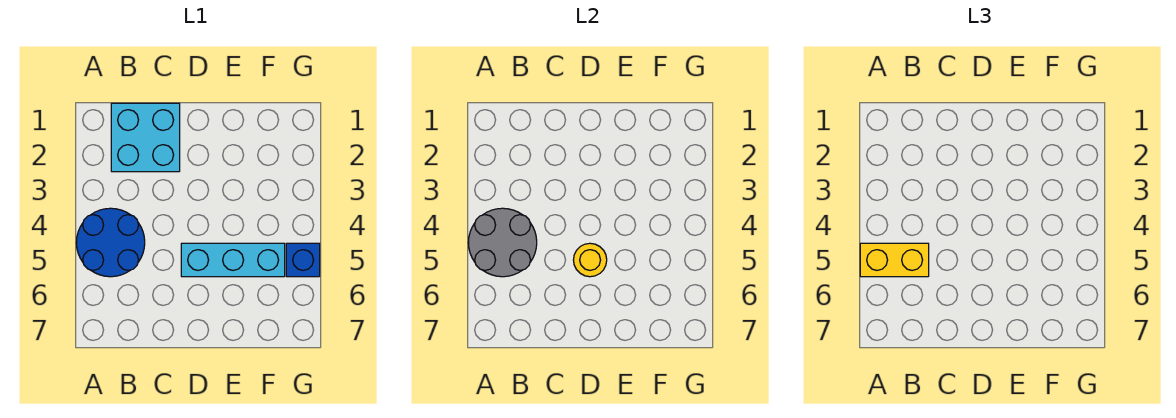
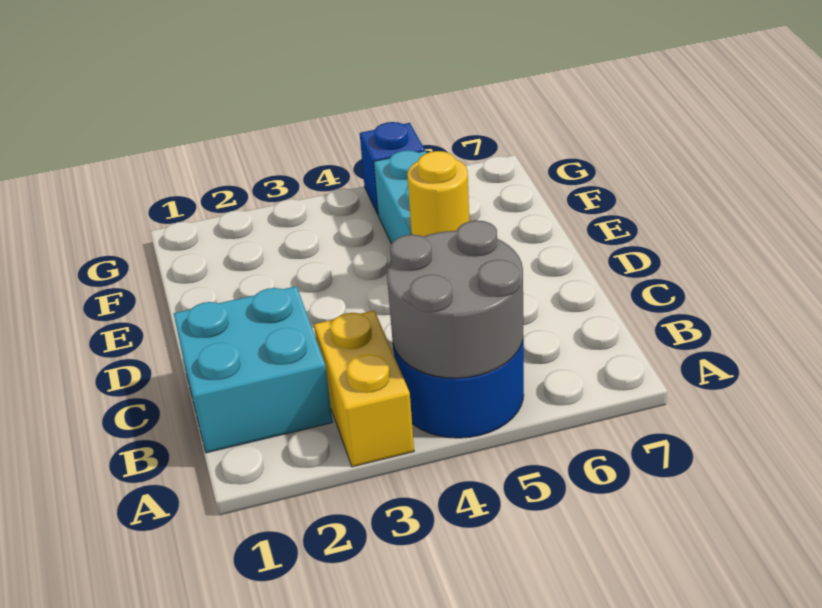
yellow 1x2 brick [860,243,929,277] -> yellow 1x2 brick moved to [314,311,414,467]

